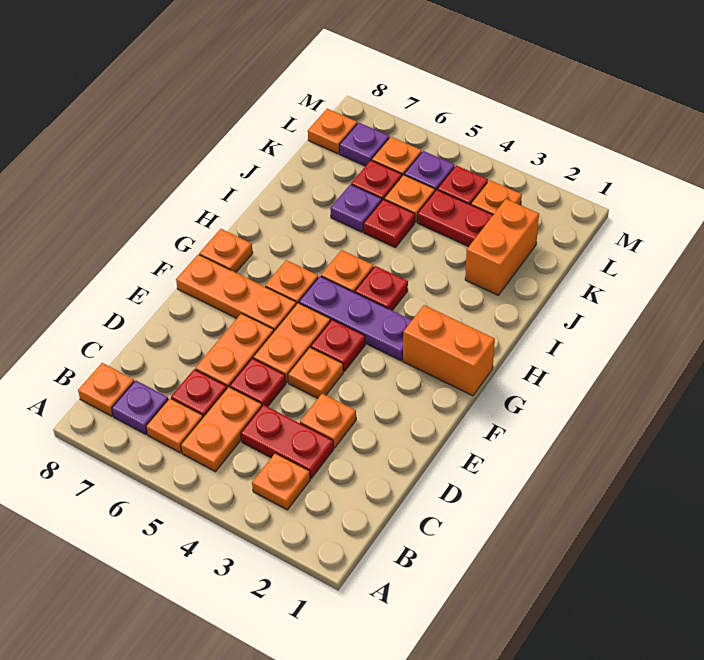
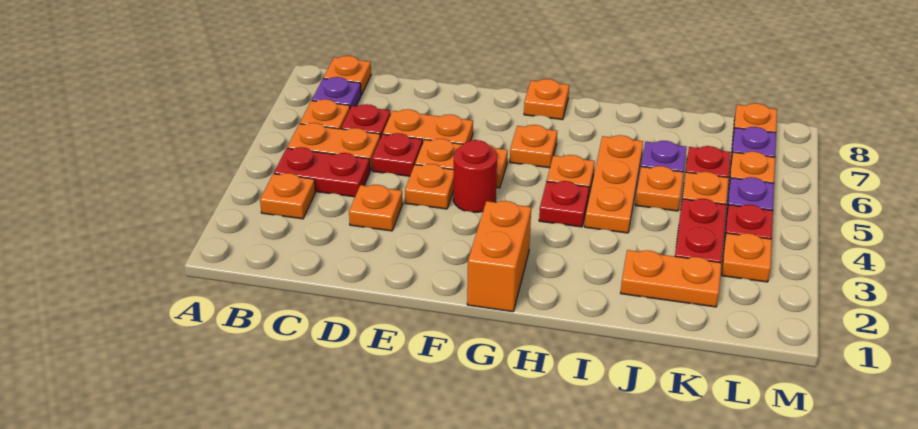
red 1x2 plate [241,405,334,478] -> red 1x2 plate turned to [274,147,370,197]
red 1x1 plate [311,320,365,371] -> red 1x1 round brick [453,140,497,212]
orange 1x3 plate [176,254,296,331] -> orange 1x3 plate moved to [585,135,643,233]
purple 1x3 plate [299,276,412,361] -> none
orange 1x2 brick [465,199,539,295] -> orange 1x2 plate [621,250,721,307]
red 1x1 plate [364,199,415,247] -> orange 1x1 plate [635,166,683,211]

